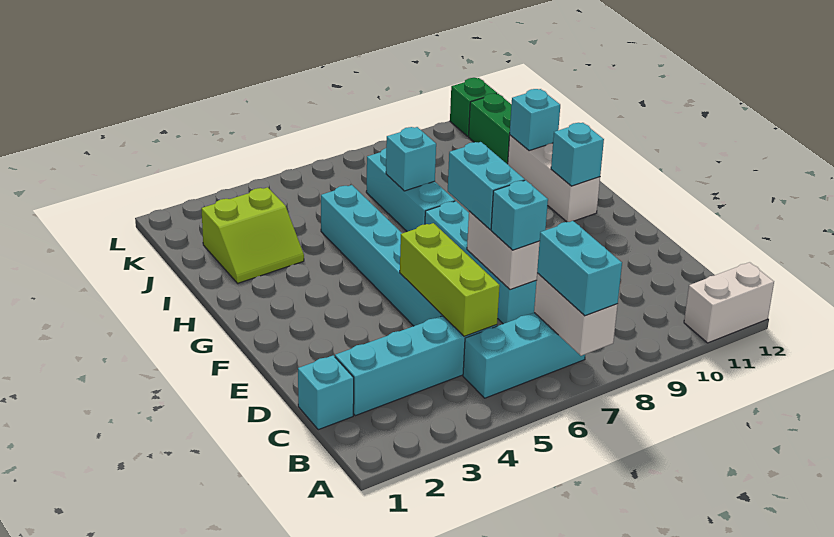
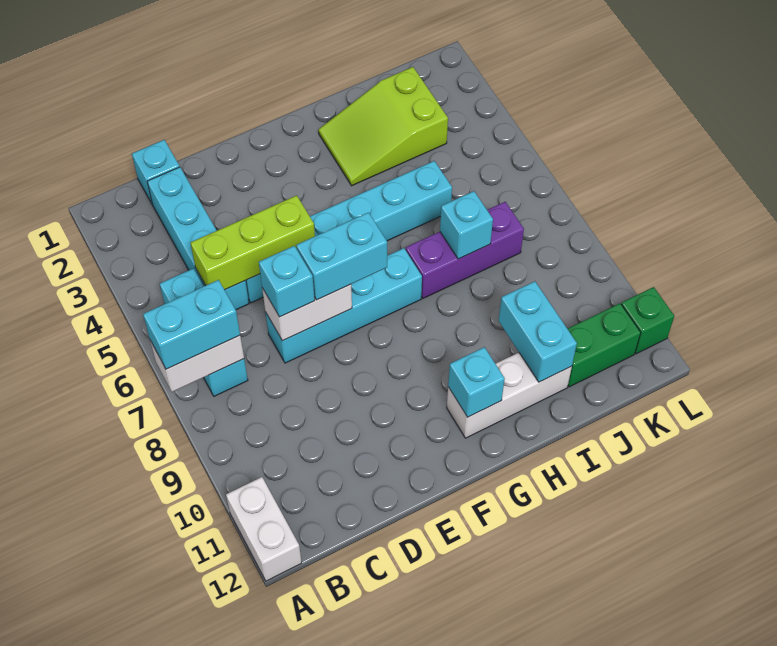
cyan 1x3 brick [366,148,455,232] -> purple 1x3 brick [406,202,524,298]
lime 2x2 slope [201,187,304,283] -> lime 2x3 slope [318,67,448,186]
cyan 1x1 brick [510,89,560,151] -> cyan 1x2 brick [499,281,577,382]

